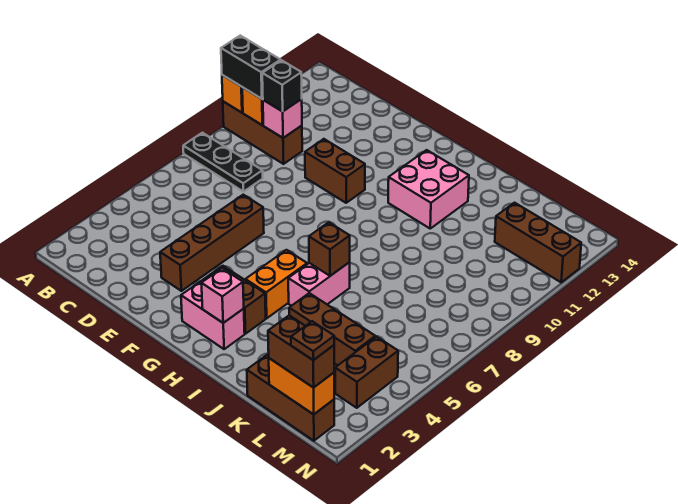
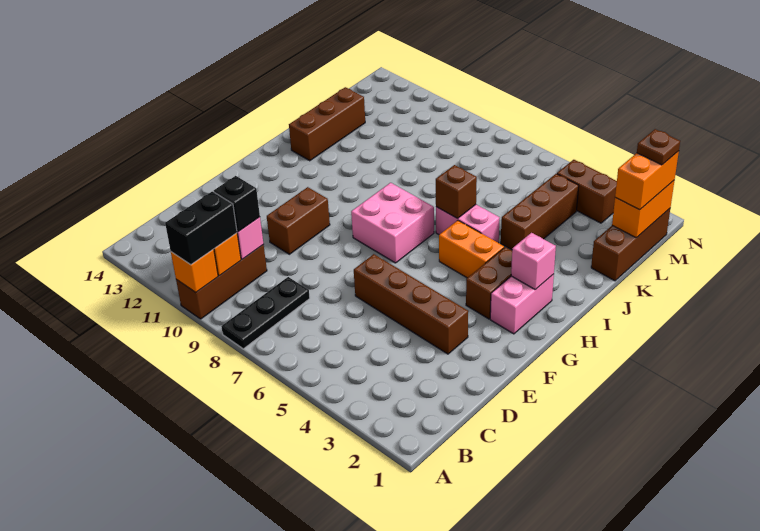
pink 2x2 brick [388,150,469,228] -> pink 2x2 brick moved to [351,183,434,263]
brown 1x2 brick [268,315,334,388] -> orange 1x2 brick [615,151,679,210]
brown 1x3 brick [495,203,581,282] -> brown 1x3 brick moved to [289,87,365,161]

